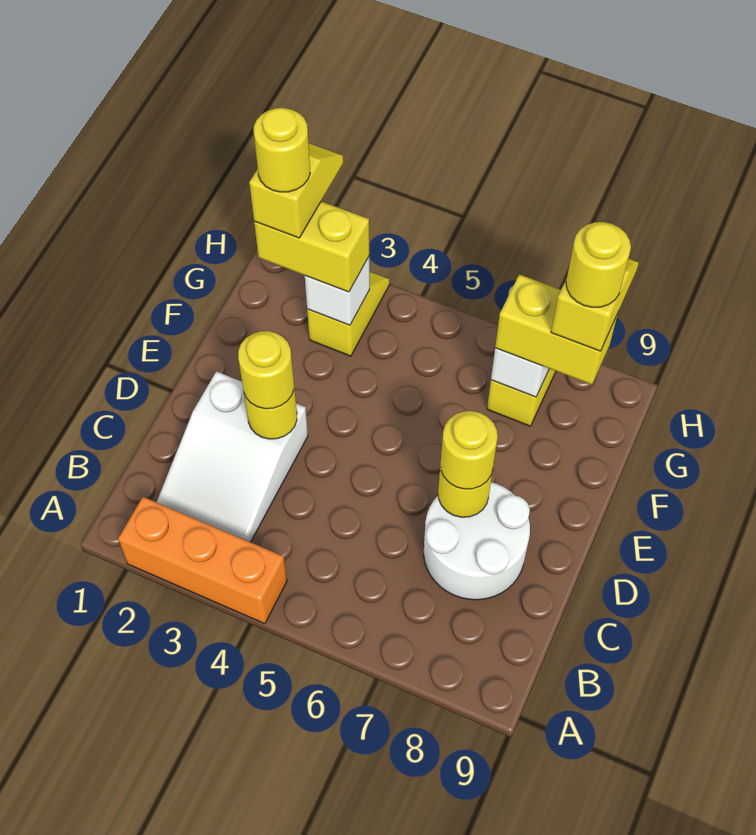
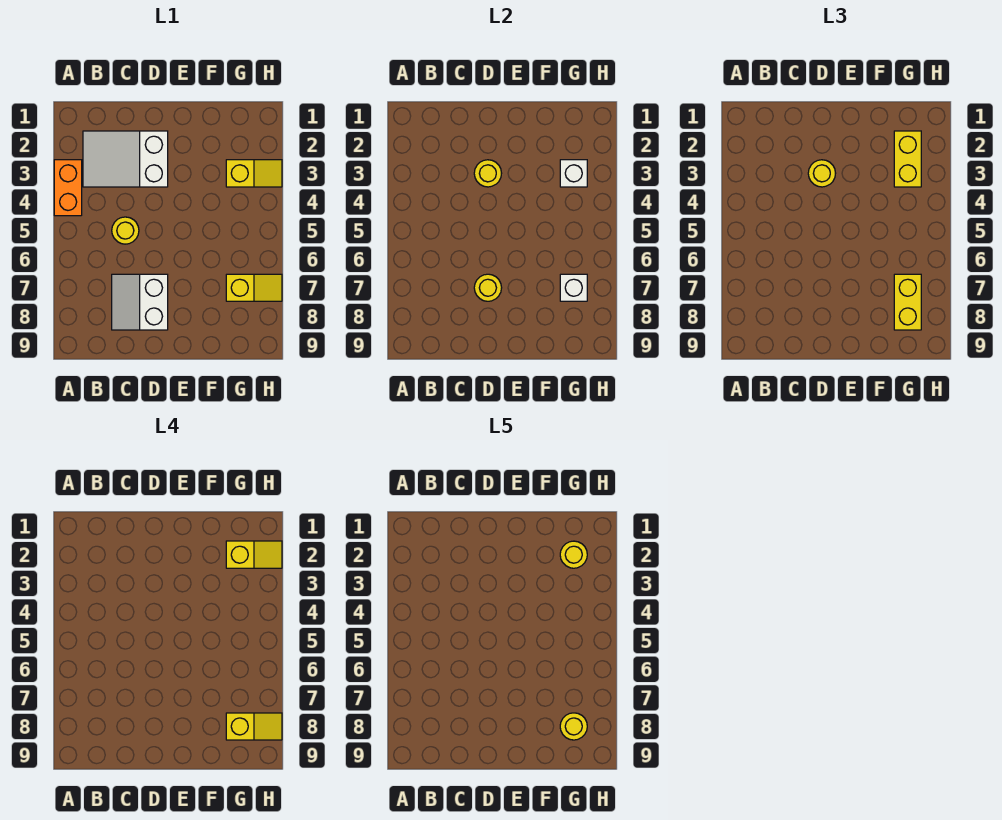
orange 1x3 brick [118,497,287,624] -> orange 1x2 brick [54,160,82,216]
white 2x2 round brick [424,482,530,600] -> white 2x2 slope [112,274,168,330]
yellow 1x1 round brick [441,411,498,489] -> yellow 1x1 round brick moved to [112,217,139,244]

